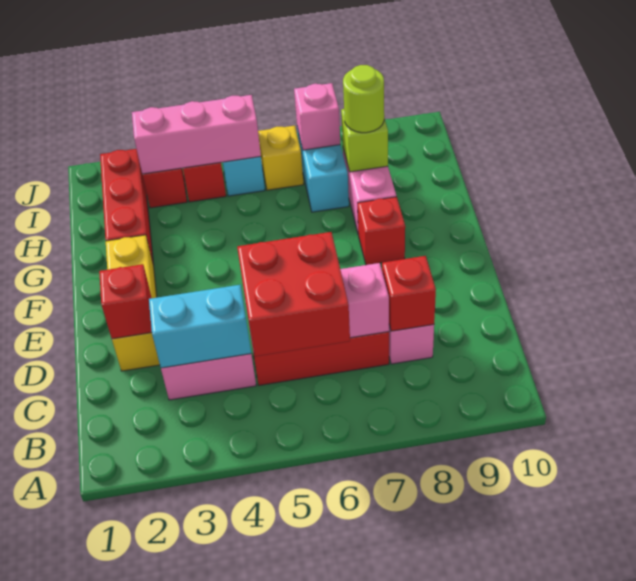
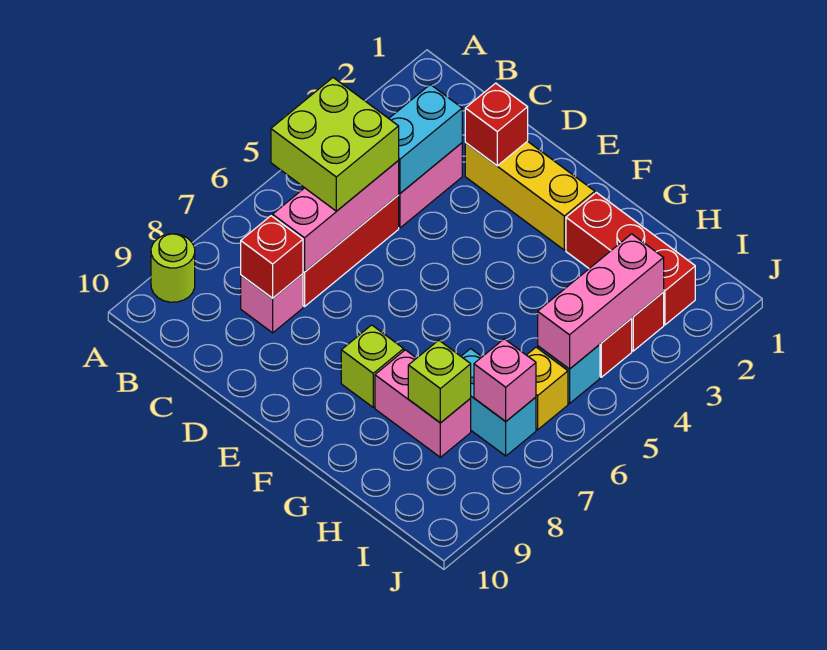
red 2x2 brick [237,232,350,356] -> lime 2x2 brick [271,78,399,211]
red 1x1 brick [358,197,405,265] -> lime 1x1 brick [341,325,404,407]
lime 1x1 round brick [343,65,384,133] -> lime 1x1 round brick moved to [151,234,195,302]

